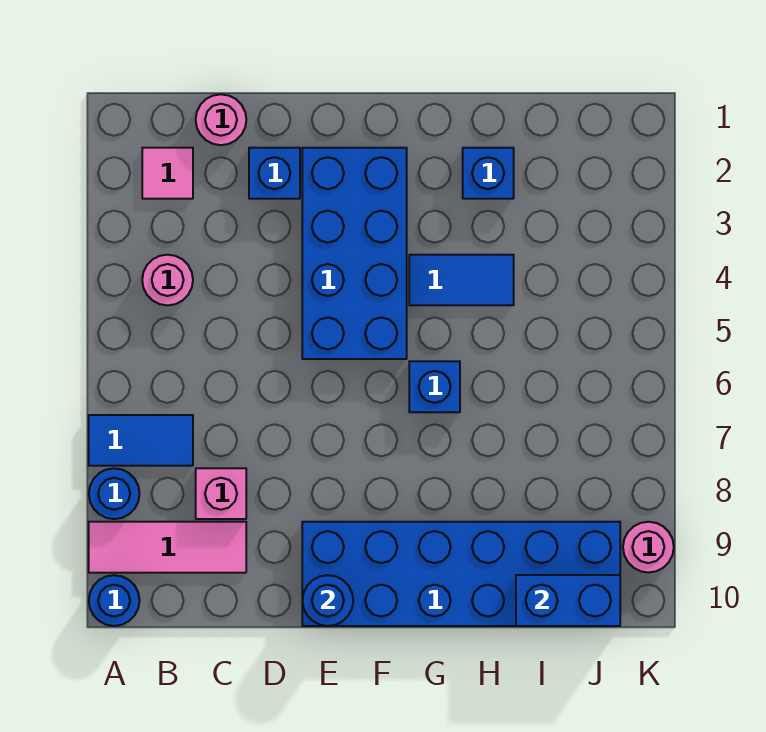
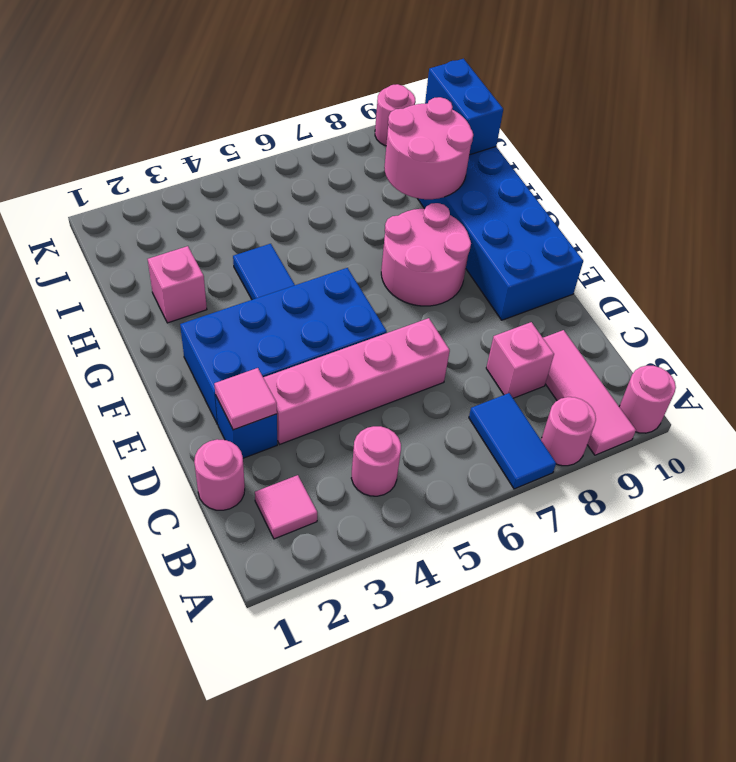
blue 1x1 round brick [89,468,140,519] -> pink 1x1 round brick [541,397,596,466]
blue 1x1 round brick [89,575,140,626] -> pink 1x1 round brick [619,366,676,433]
none -> pink 1x1 tile [214,368,277,430]
none -> pink 1x4 brick [263,318,450,444]
blue 1x1 round brick [302,575,353,626] -> none
none -> pink 2x2 round brick [381,203,471,306]
blue 1x1 brick [409,361,460,412] -> none
blue 1x1 brick [463,148,514,199] -> pink 1x1 brick [148,246,207,323]
none -> pink 2x2 round brick [384,97,473,199]

